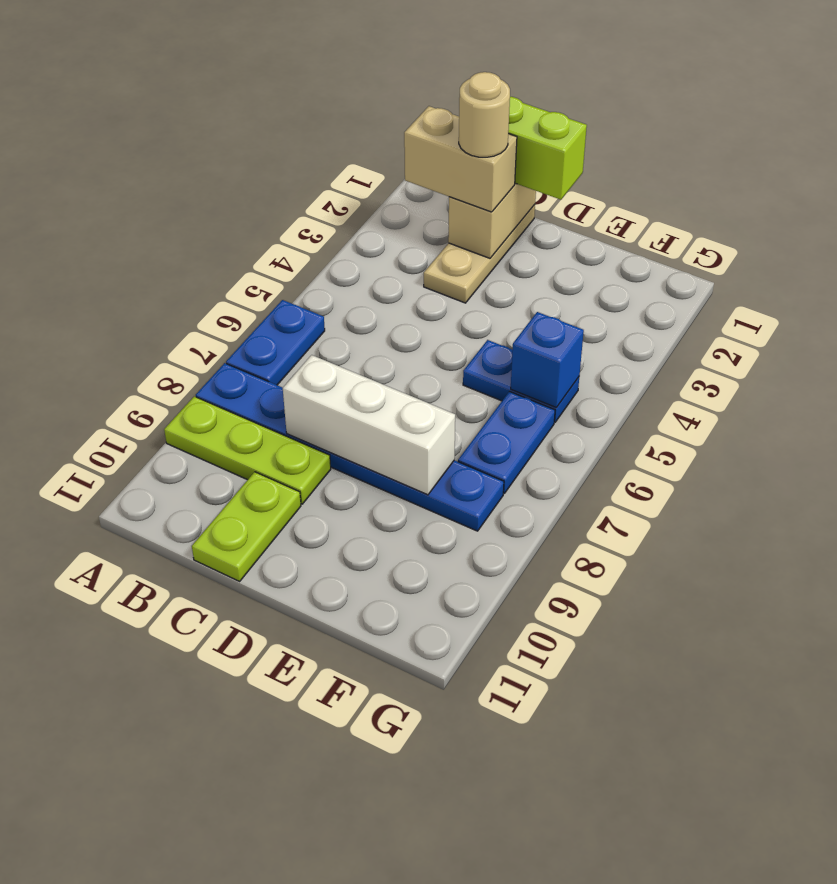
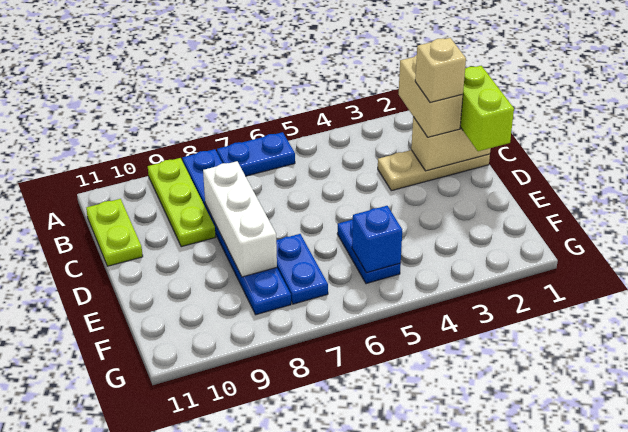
tan 1x1 round brick [459,72,510,157] -> tan 1x1 brick [415,38,466,103]
lime 1x2 plate [192,472,301,581] -> lime 1x2 plate turned to [86,199,143,266]
blue 1x2 plate [458,392,555,493] -> blue 1x2 plate turned to [276,234,328,304]

